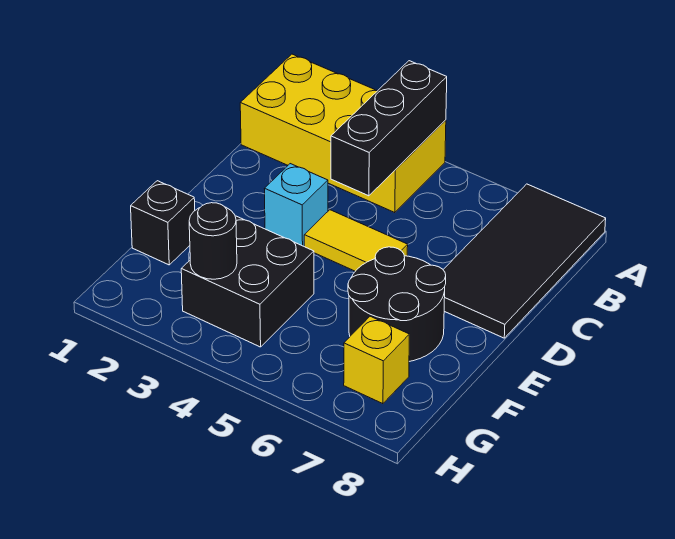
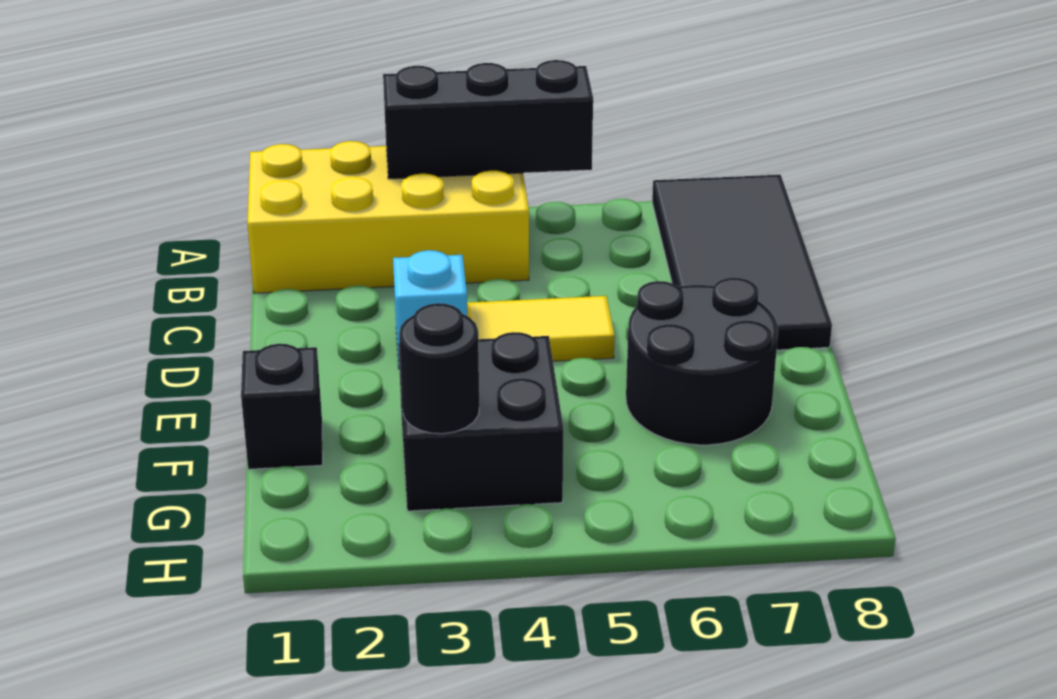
black 1x3 brick [331,61,447,196] -> black 1x3 brick turned to [383,60,593,179]
yellow 1x1 brick [344,316,409,404] -> none

